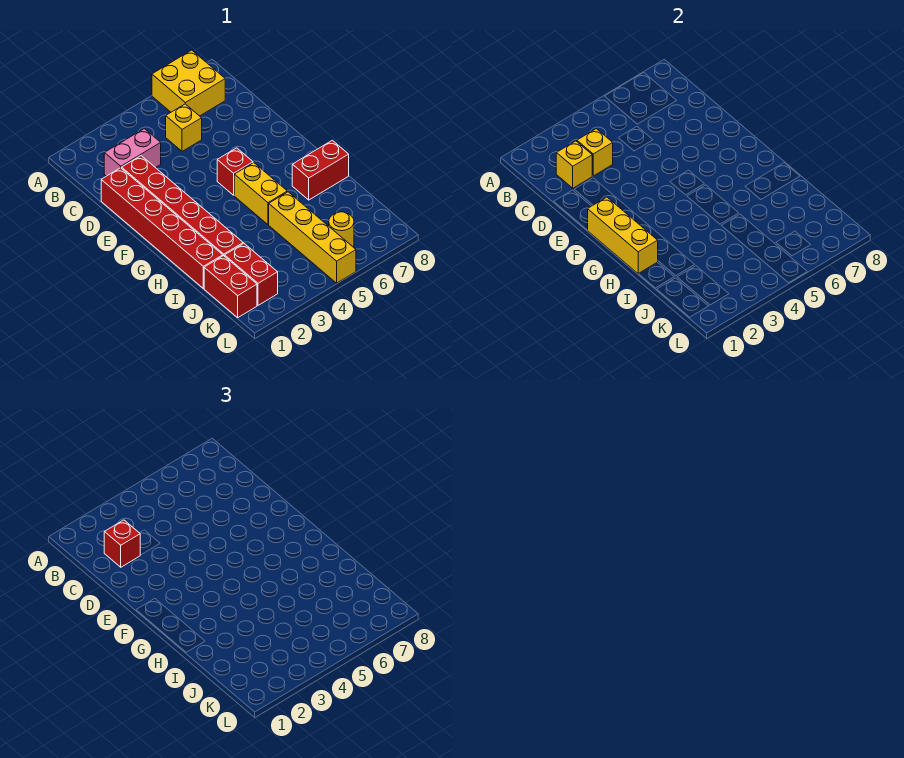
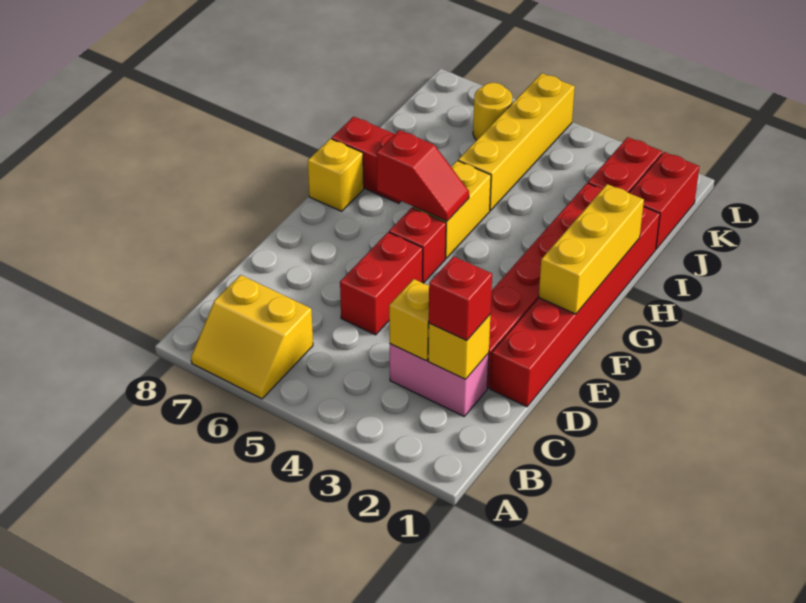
yellow 2x2 brick [152,50,225,116] -> yellow 2x2 slope [191,275,313,399]
yellow 1x1 brick [166,104,202,151] -> yellow 1x1 brick moved to [308,139,364,211]
none -> red 1x2 brick [340,232,423,335]
none -> red 1x2 slope [377,130,469,221]

